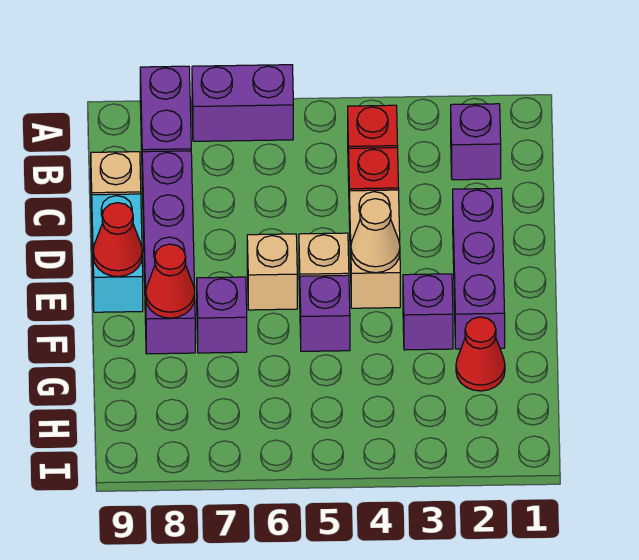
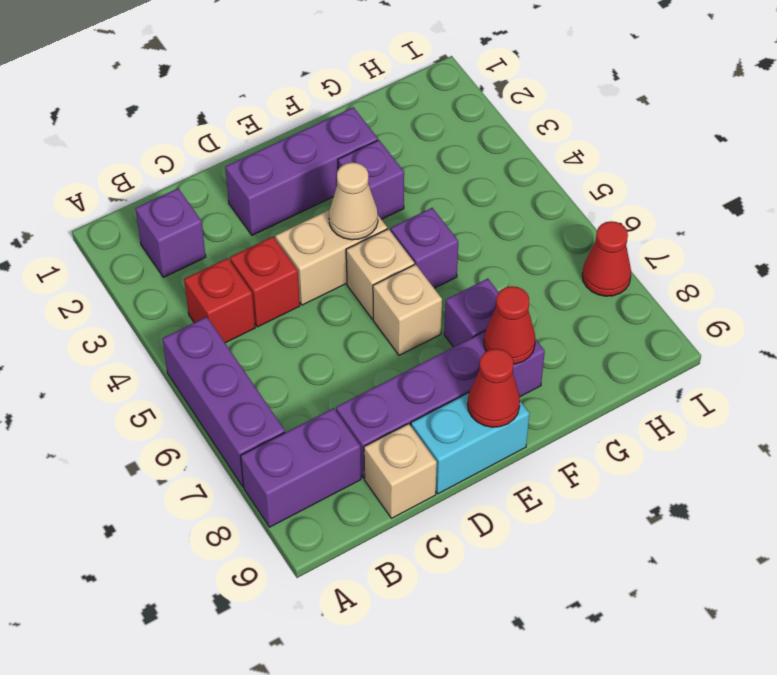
purple 1x2 brick [192,65,293,141] -> purple 1x3 brick [162,317,285,487]
red 1x1 cone [456,317,505,391] -> red 1x1 cone moved to [582,221,631,296]

